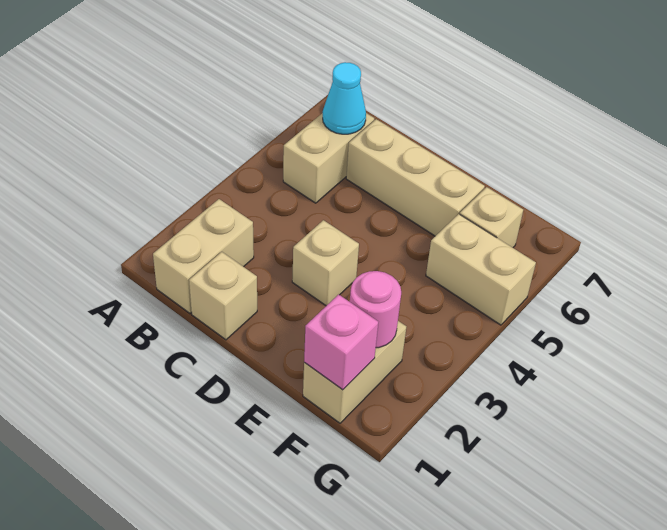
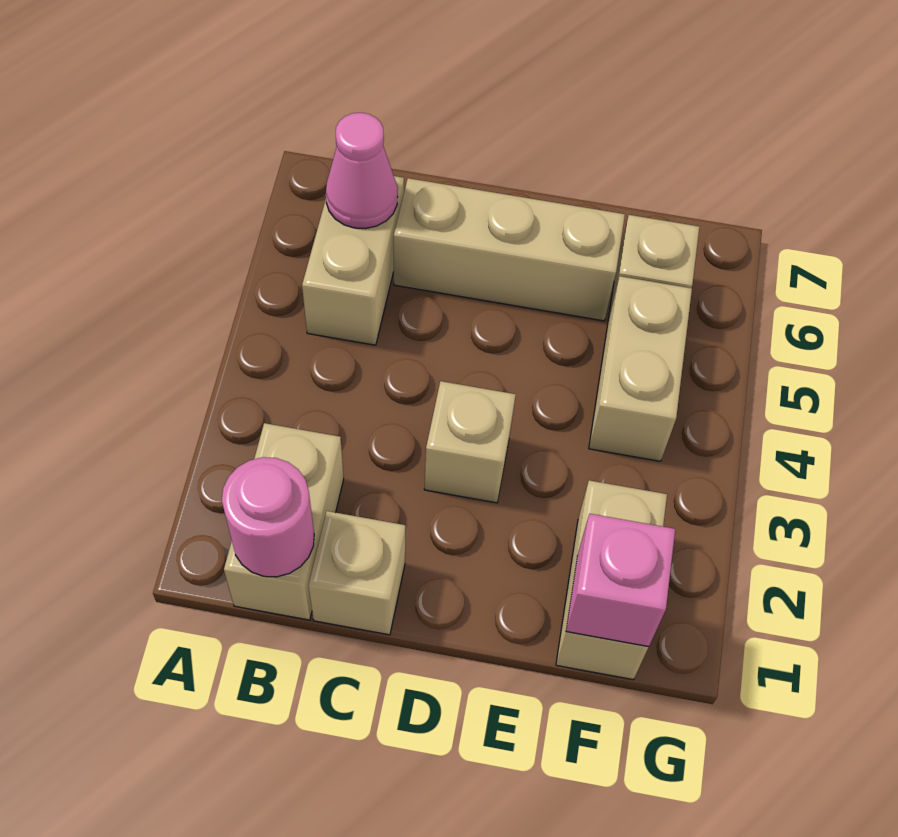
cyan 1x1 cone [323,62,366,134] -> pink 1x1 cone [326,113,398,229]
pink 1x1 round brick [350,271,401,348] -> pink 1x1 round brick moved to [222,457,314,577]
tan 1x2 brick [426,214,536,325] -> tan 1x2 brick turned to [589,276,692,461]

